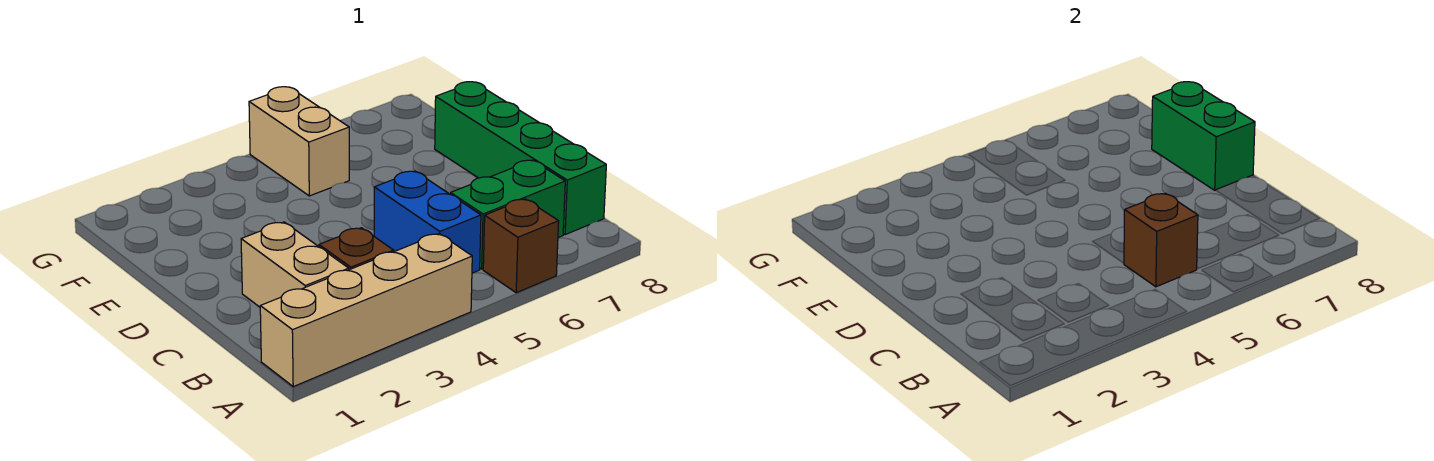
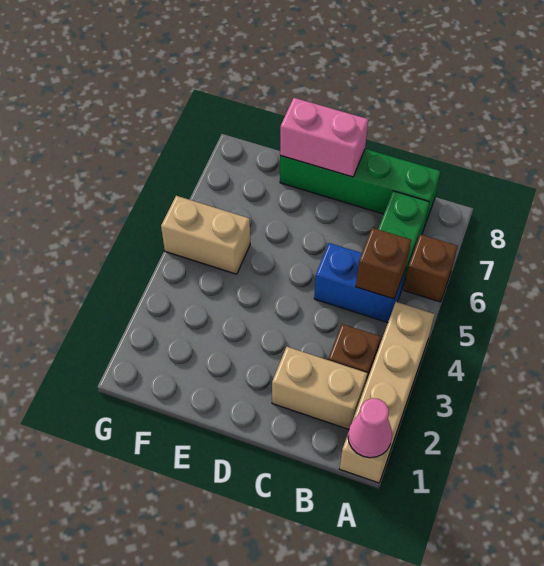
none -> pink 1x1 cone [348,398,392,458]
green 1x2 brick [1152,82,1255,190] -> pink 1x2 brick [280,98,368,177]

